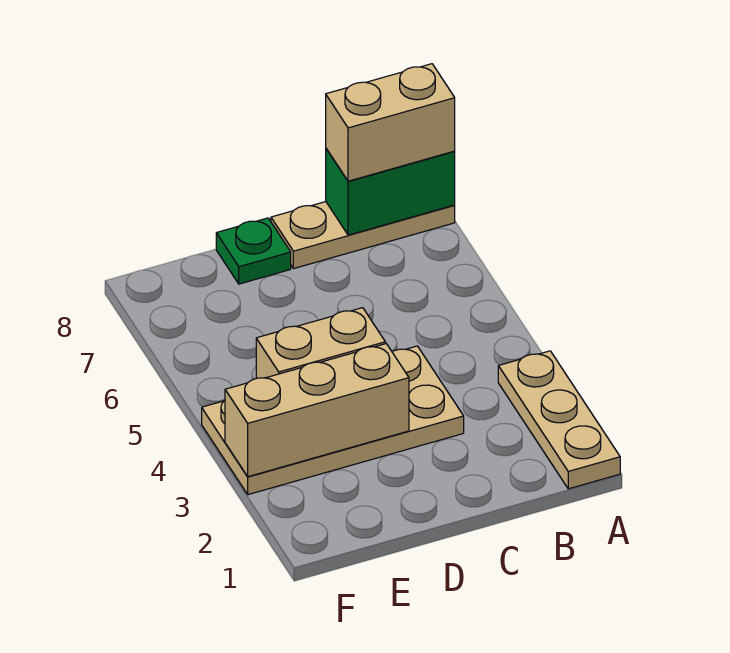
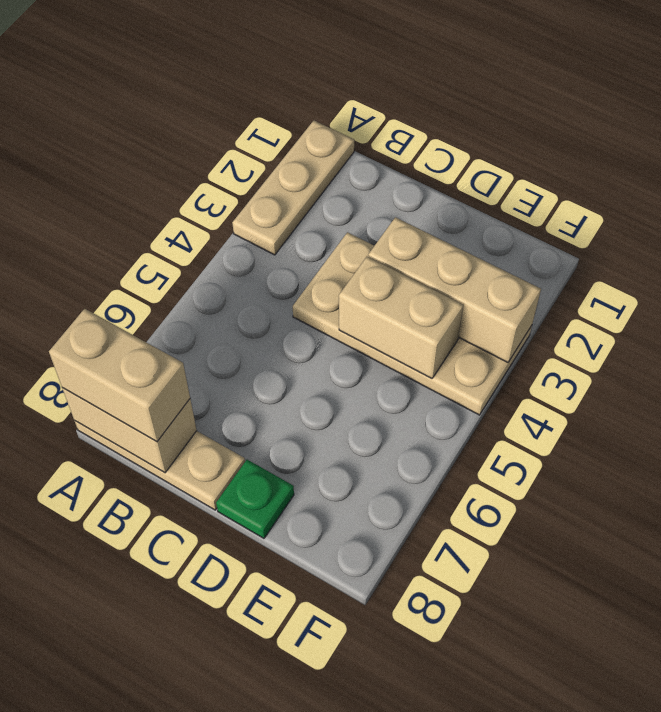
green 1x2 brick [326,149,455,235] -> tan 1x2 brick [62,388,197,473]

